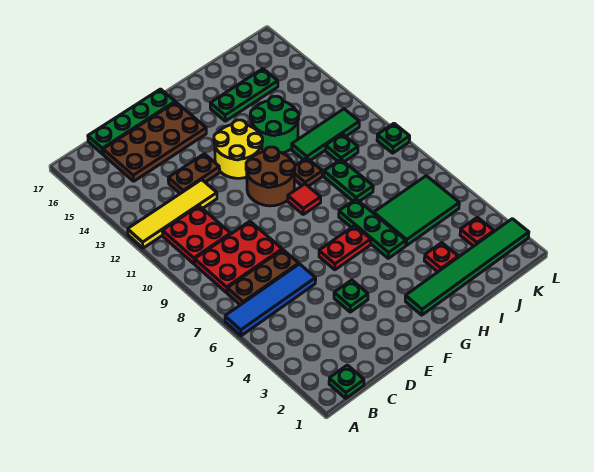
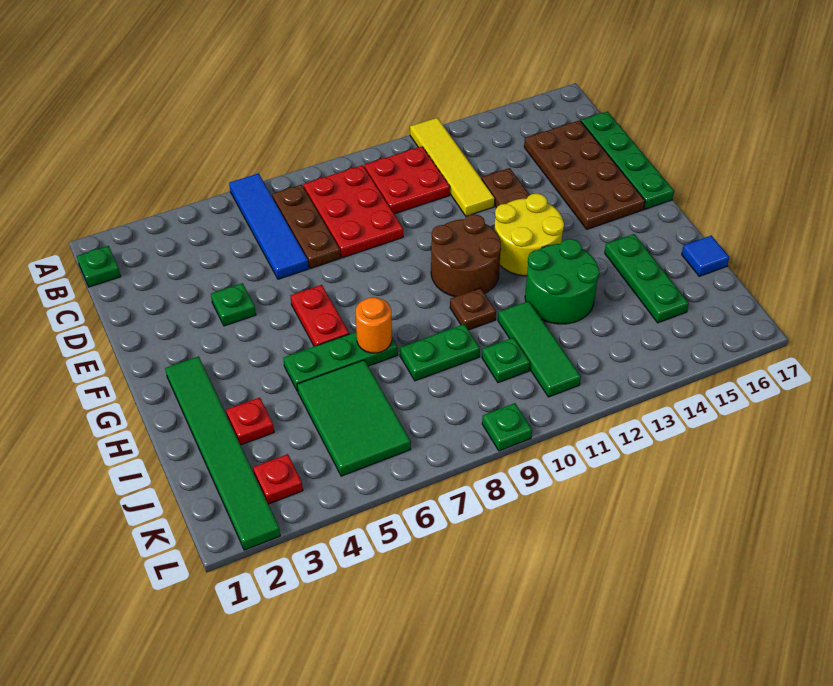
red 1x1 tile [288,184,321,214] -> none
none -> orange 1x1 round brick [356,297,392,353]
none -> blue 1x1 tile [682,235,730,276]

